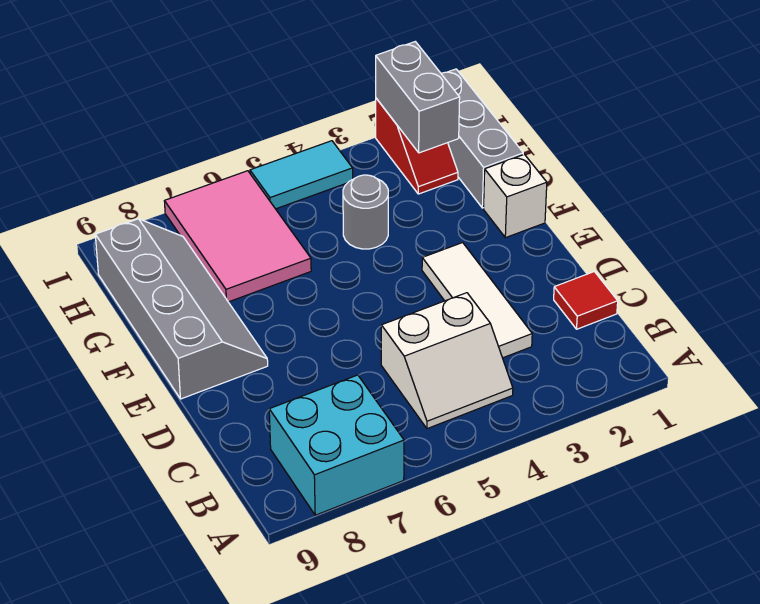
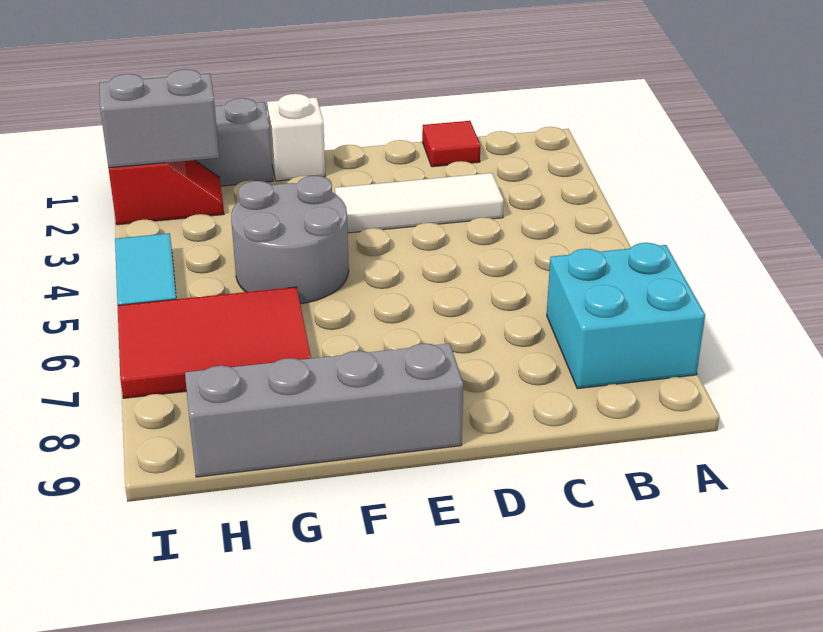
white 2x2 slope [381,293,513,429] -> none
grey 1x1 round brick [343,175,388,249] -> grey 2x2 round brick [231,176,349,304]
pink 2x3 tile [164,171,311,302] -> red 2x3 tile [118,287,311,398]

